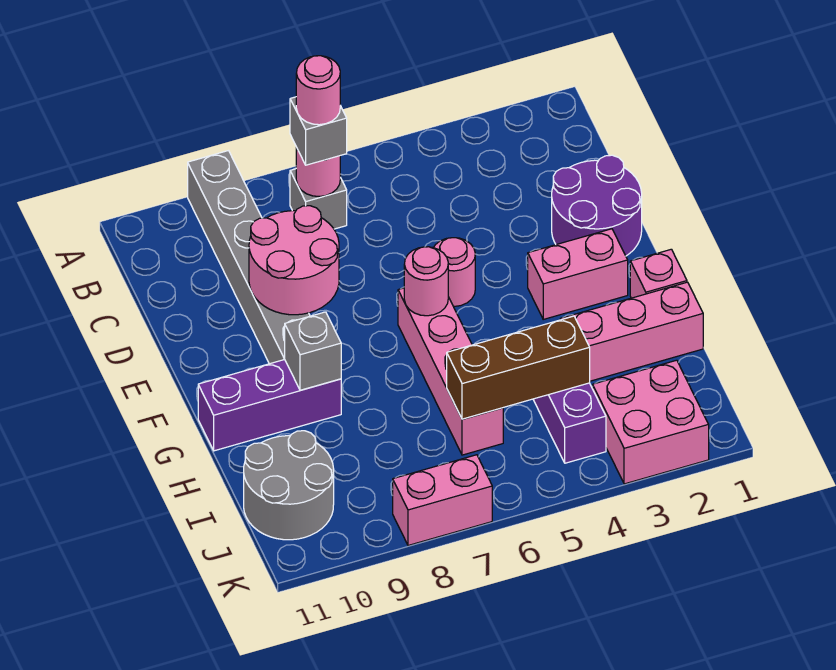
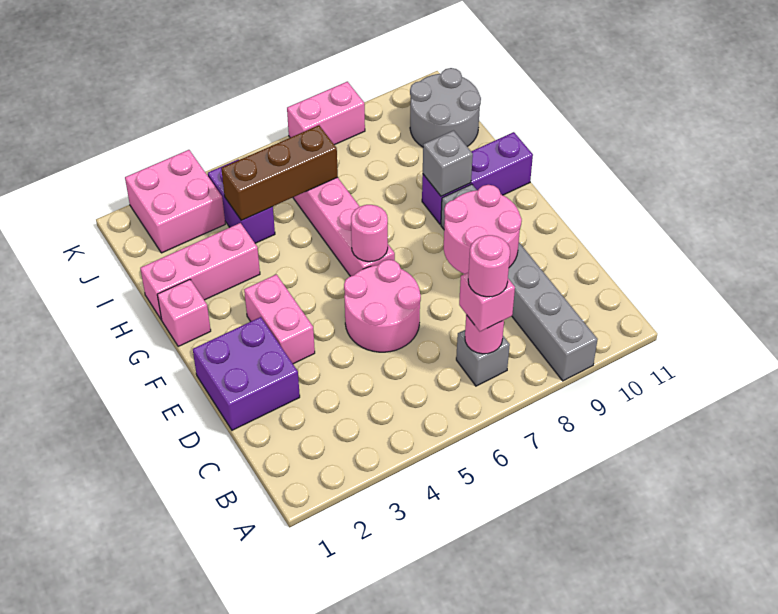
grey 1x1 brick [290,97,347,165] -> pink 1x1 brick [459,272,515,331]
purple 2x2 round brick [552,155,642,256] -> purple 2x2 brick [193,317,300,430]
pink 1x1 round brick [434,238,475,307] -> pink 2x2 round brick [344,260,421,352]
pink 1x2 brick [528,229,628,319] -> pink 1x2 brick turned to [244,274,315,364]

